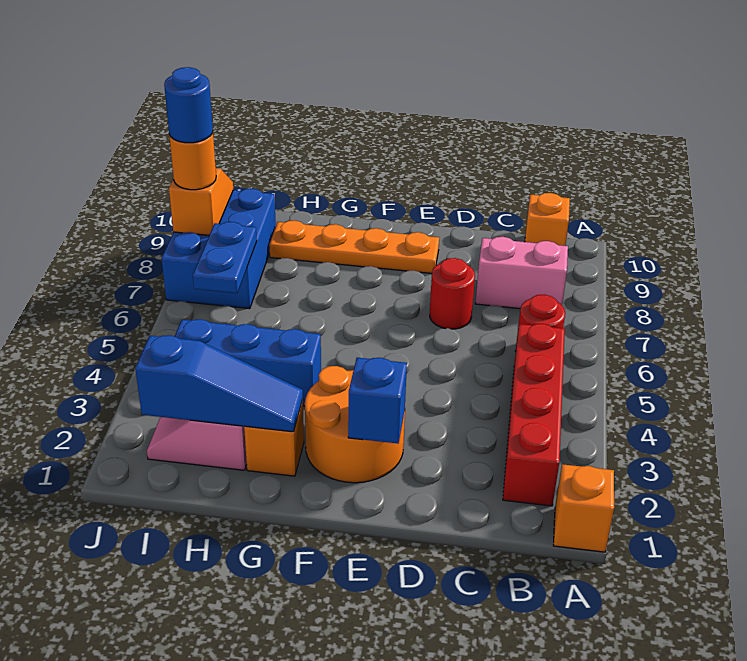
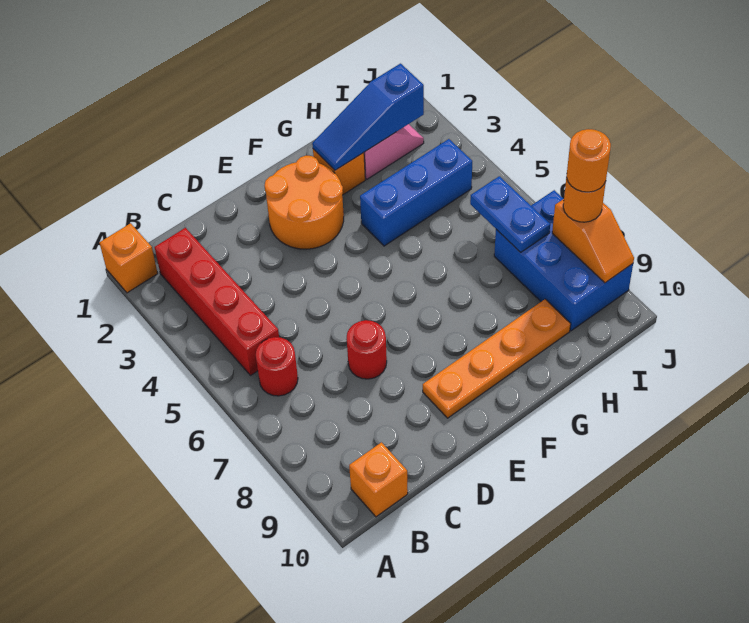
pink 1x2 brick [475,237,568,309] -> none
blue 1x1 brick [348,358,407,443] -> none
blue 1x1 round brick [164,67,213,143] -> orange 1x1 round brick [567,129,611,192]

